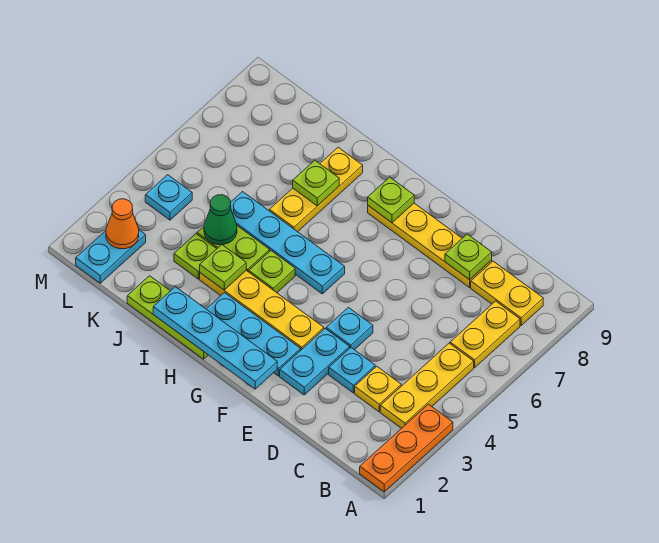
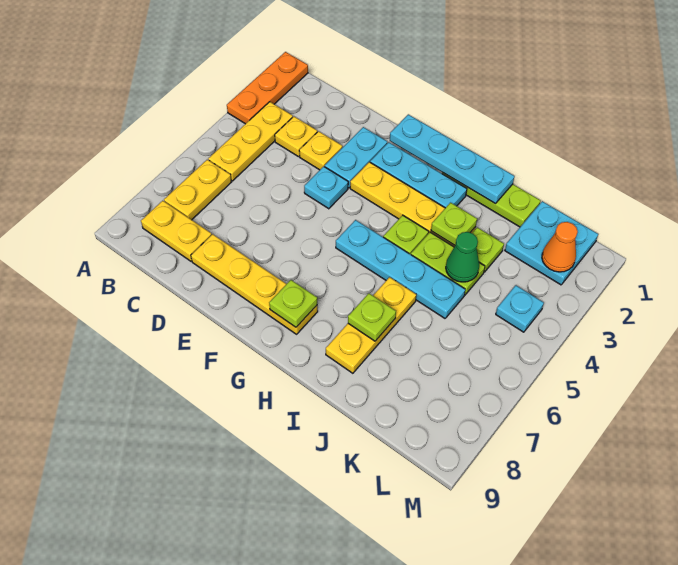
cyan 1x1 plate [329,348,375,393] -> yellow 1x1 plate [299,131,342,170]
lime 1x1 plate [445,234,492,280] -> none
cyan 1x2 plate [76,230,146,283] -> cyan 2x2 plate [505,201,598,285]

